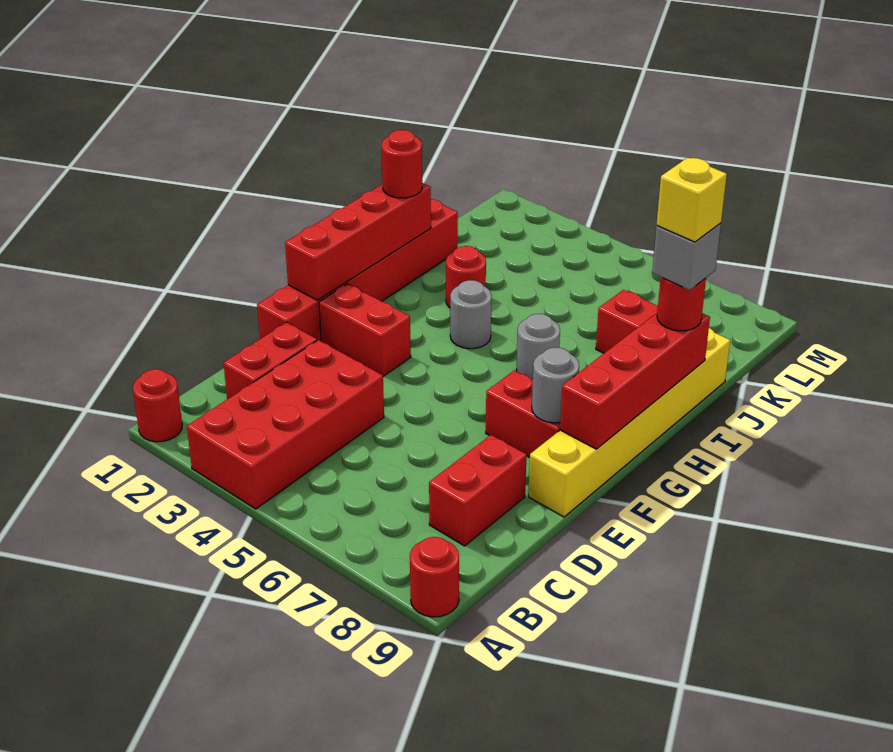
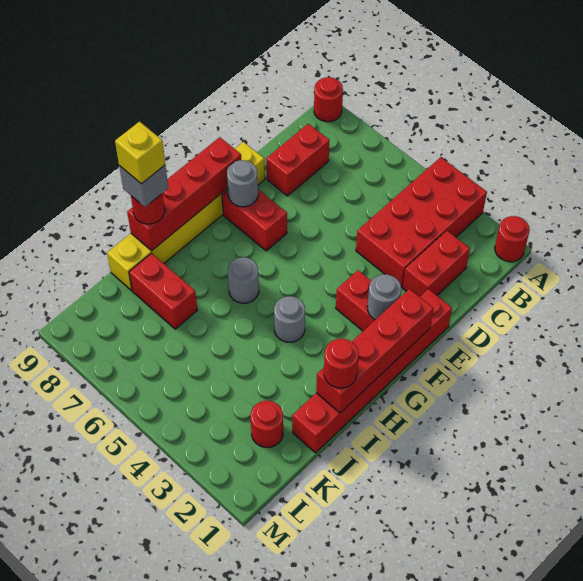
none -> grey 1x1 round brick [367,274,401,320]
red 1x1 round brick [446,246,486,308] -> red 1x1 round brick moved to [251,401,283,447]

